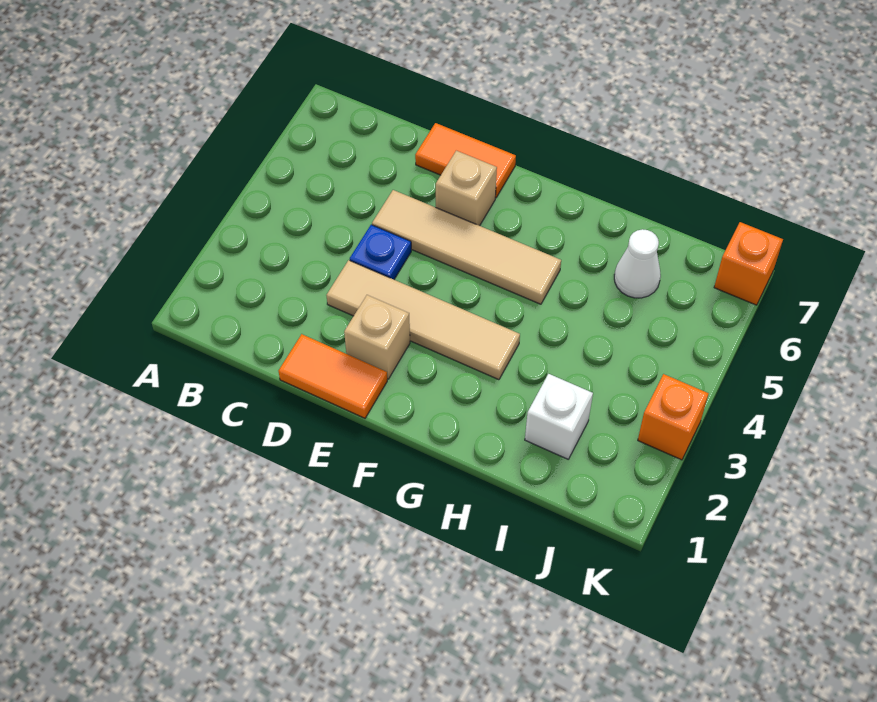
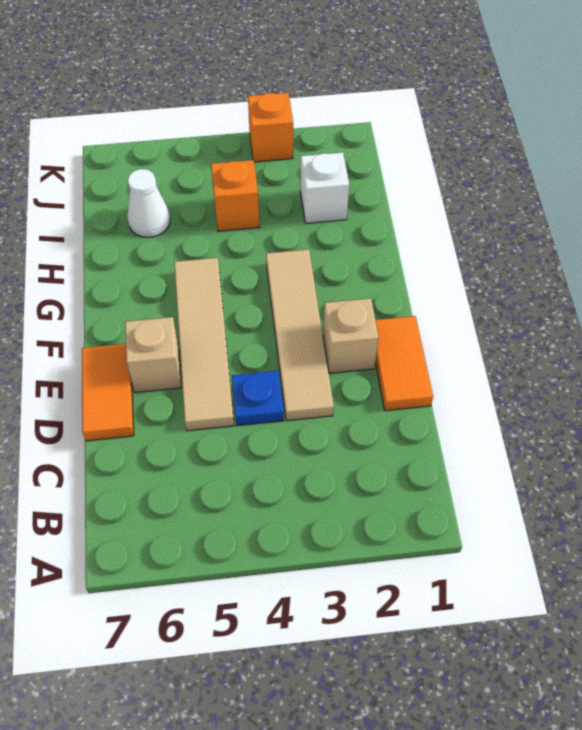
orange 1x1 brick [714,222,783,305] -> orange 1x1 brick moved to [211,160,259,231]

